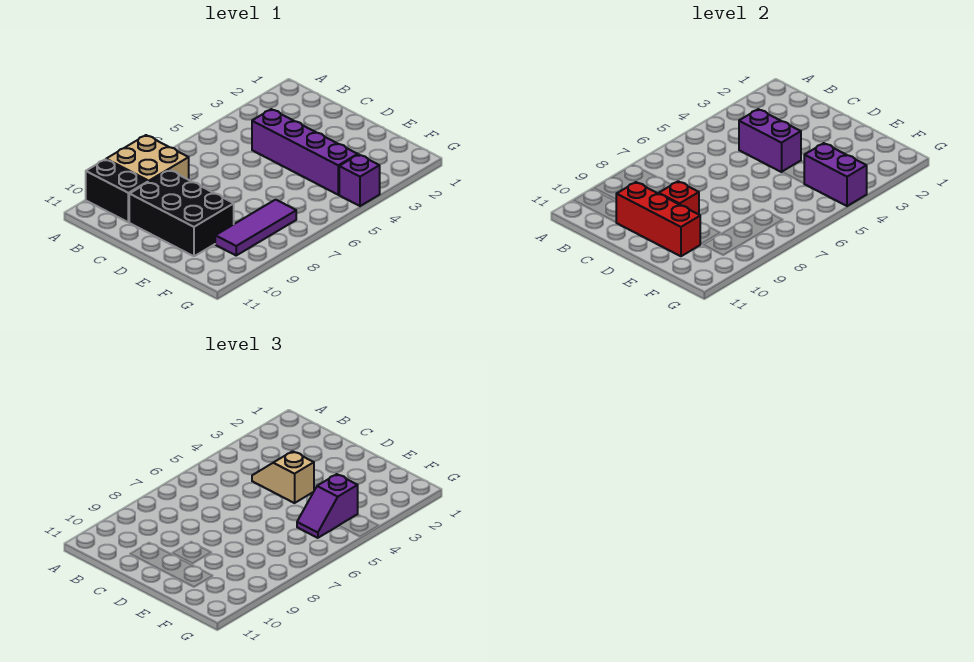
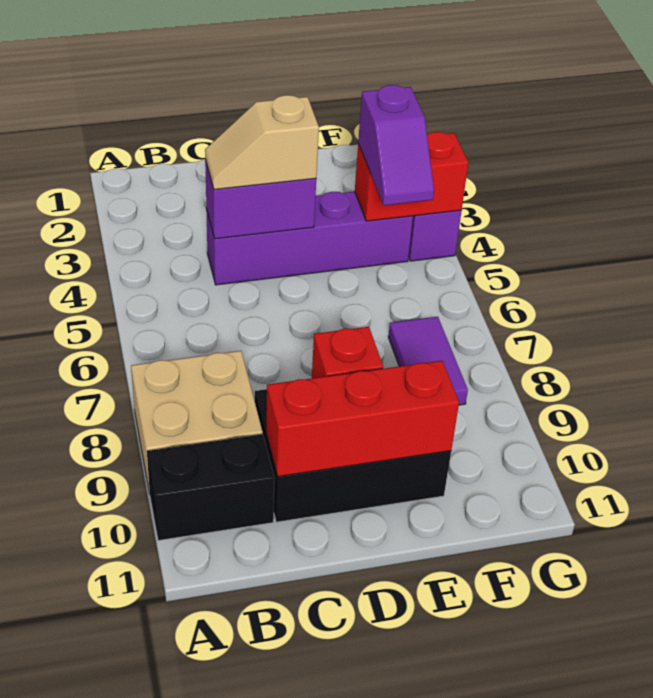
purple 1x2 brick [804,143,867,206] -> red 1x2 brick [355,132,468,221]
purple 1x3 tile [215,200,296,255] -> purple 1x2 tile [388,317,468,405]

